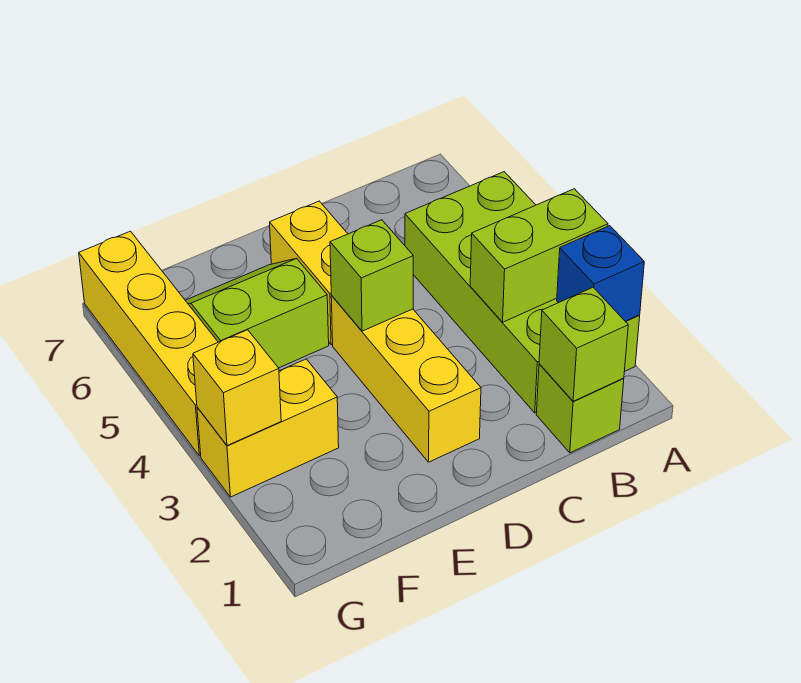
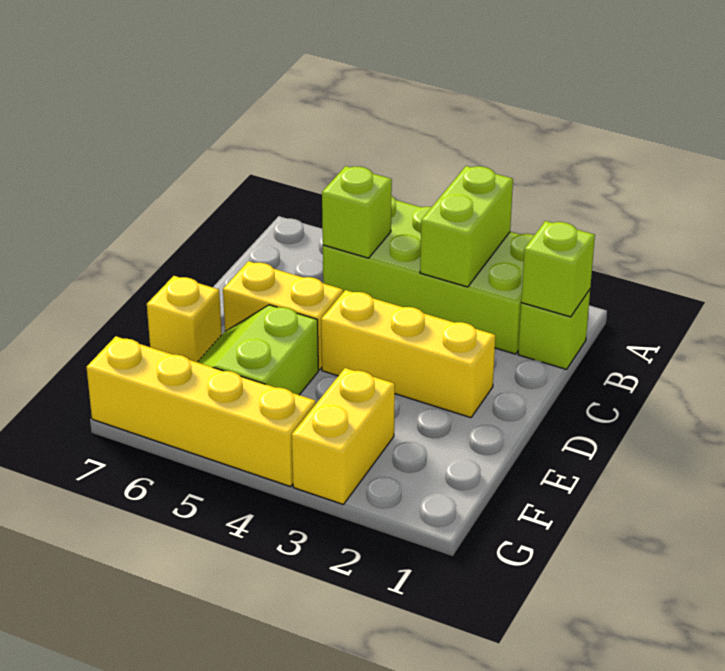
blue 1x1 brick [557,226,644,321] -> none
lime 1x1 brick [330,220,413,331] -> lime 1x1 brick moved to [322,166,392,258]
yellow 1x1 brick [193,330,281,446] -> yellow 1x1 brick moved to [147,276,222,362]

